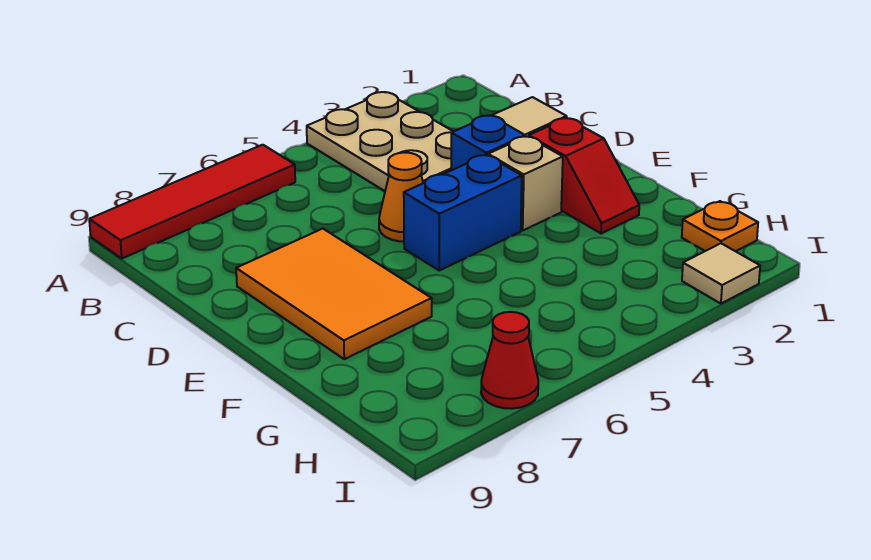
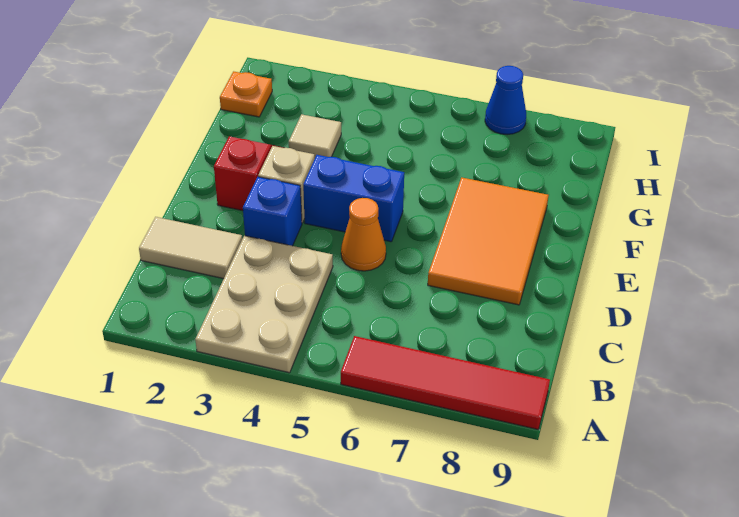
tan 1x1 tile [682,243,760,304] -> tan 1x1 tile moved to [289,114,341,157]
red 1x1 cone [481,312,538,409] -> blue 1x1 cone [485,66,526,135]

